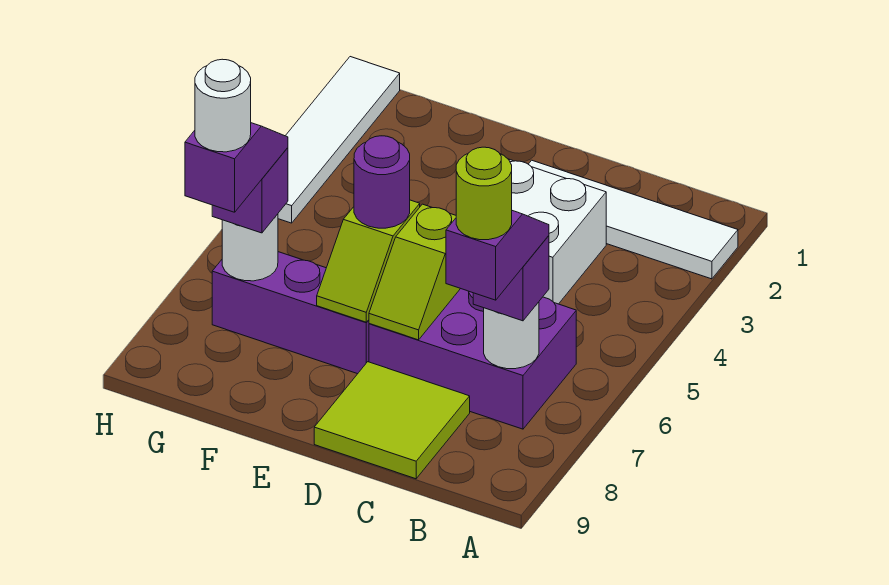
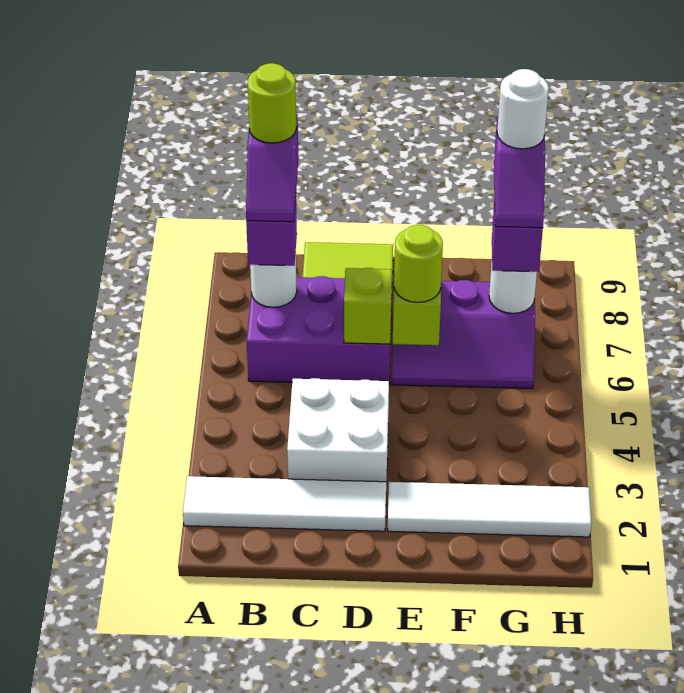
purple 1x1 round brick [354,136,410,228] -> lime 1x1 round brick [394,225,443,302]
white 1x4 tile [278,57,400,223] -> white 1x4 tile turned to [388,482,591,537]

